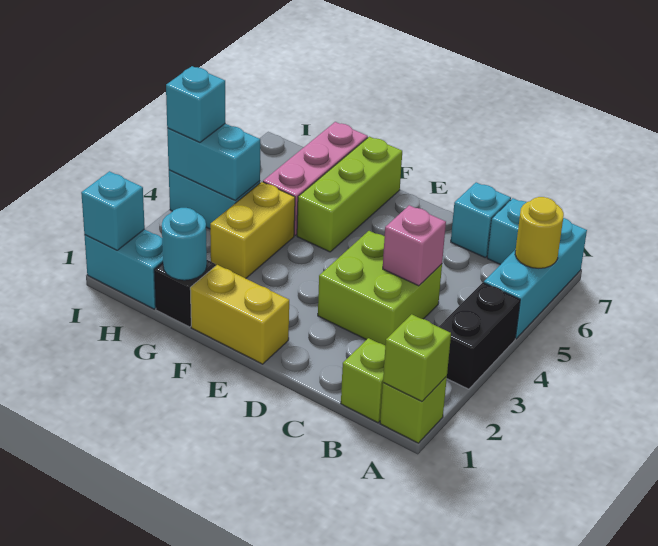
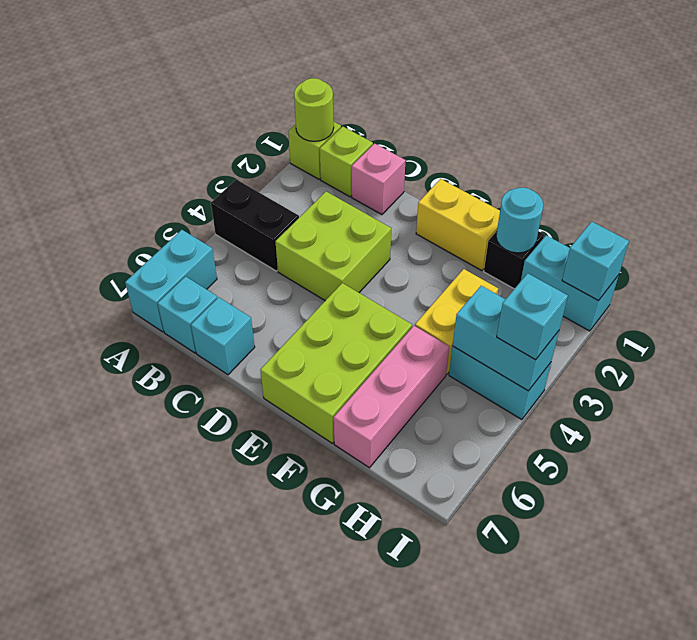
lime 1x1 brick [383,314,451,401] -> lime 1x1 round brick [294,78,334,141]
black 1x2 brick [439,283,520,389] -> black 1x2 brick turned to [211,179,299,271]
cyan 1x3 brick [484,218,587,339] -> cyan 1x2 brick [125,230,217,332]
yellow 1x1 round brick [515,197,564,268] -> none
pink 1x1 brick [383,205,446,286] -> pink 1x1 brick moved to [352,144,406,215]
lime 1x3 brick [297,137,402,252] -> lime 2x3 brick [260,283,412,443]

